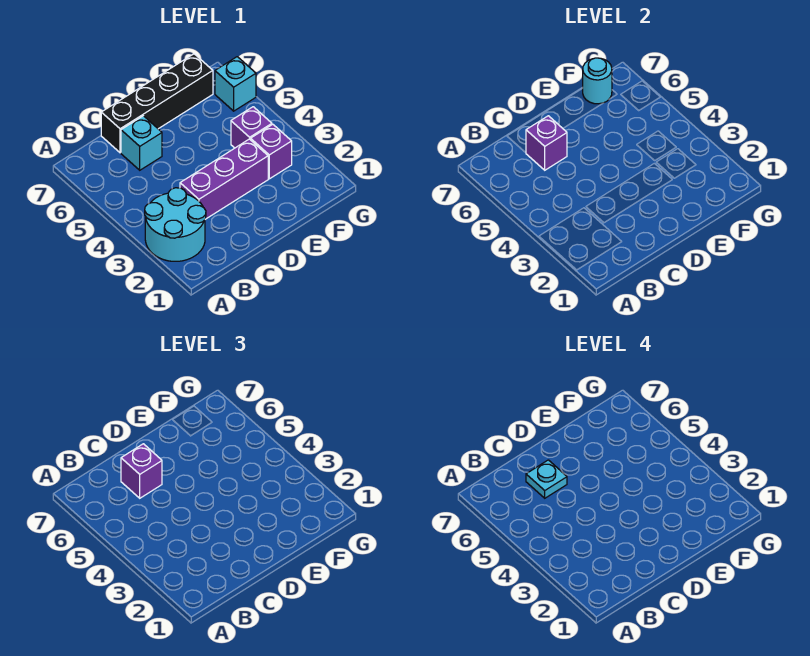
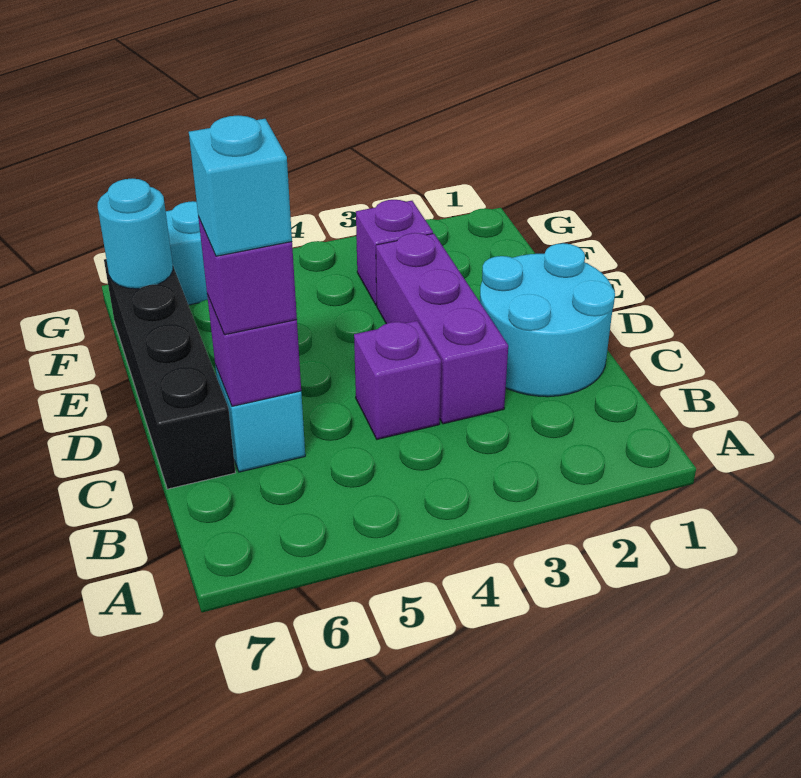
cyan 2x2 round brick [145,188,206,261] -> cyan 2x2 round brick moved to [480,243,615,397]
cyan 1x1 plate [526,460,567,498] -> cyan 1x1 brick [189,115,292,256]
purple 1x1 brick [231,107,272,148] -> purple 1x1 brick moved to [354,321,441,439]

